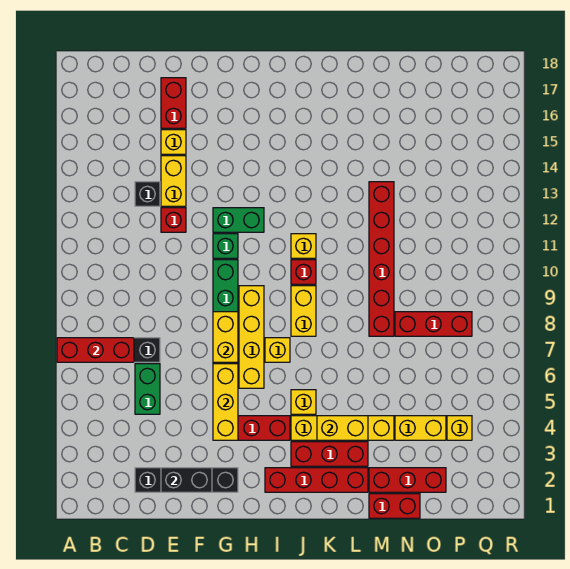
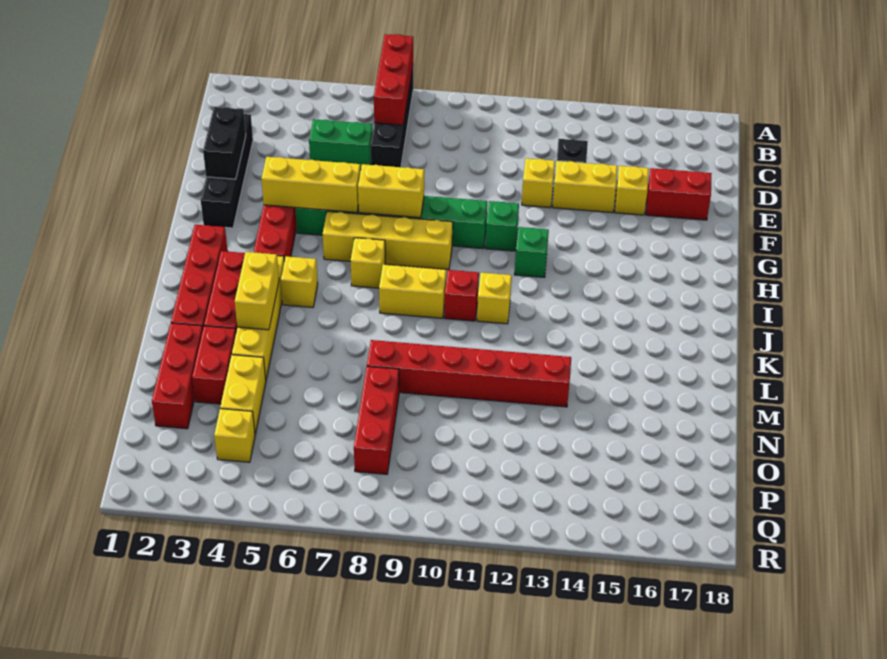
red 1x1 brick [161,208,186,232] -> yellow 1x1 brick [522,158,555,208]
green 1x2 brick [213,208,264,232] -> green 1x1 brick [514,227,549,278]
red 1x2 brick [369,494,420,518] -> red 1x2 brick moved to [192,326,236,404]

